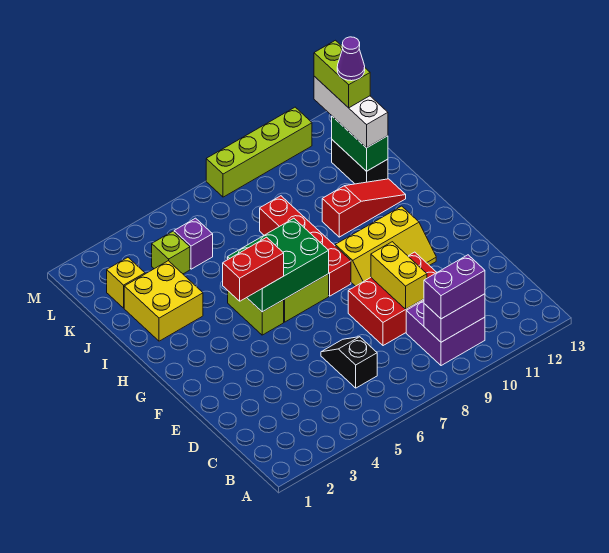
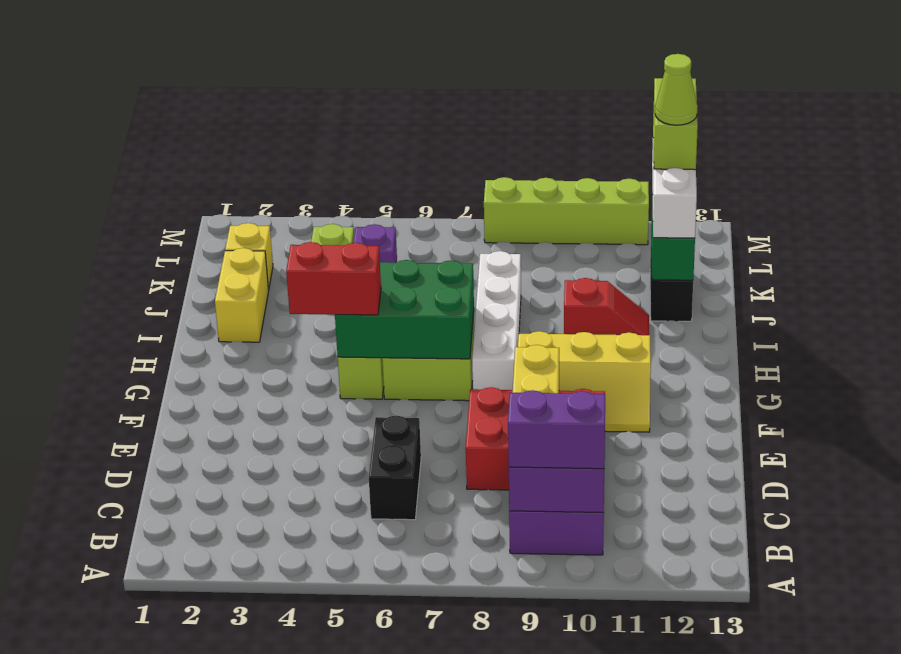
black 1x2 slope [321,337,377,388] -> black 1x2 brick [369,415,421,520]
red 1x4 brick [260,196,351,296] -> white 1x4 brick [472,251,521,390]
yellow 2x2 brick [124,261,203,341] -> yellow 1x2 brick [215,248,269,342]
red 1x3 slope [322,179,406,237] -> red 1x2 slope [564,278,649,335]
purple 1x1 cone [337,37,365,81] -> lime 1x1 cone [655,54,698,125]

